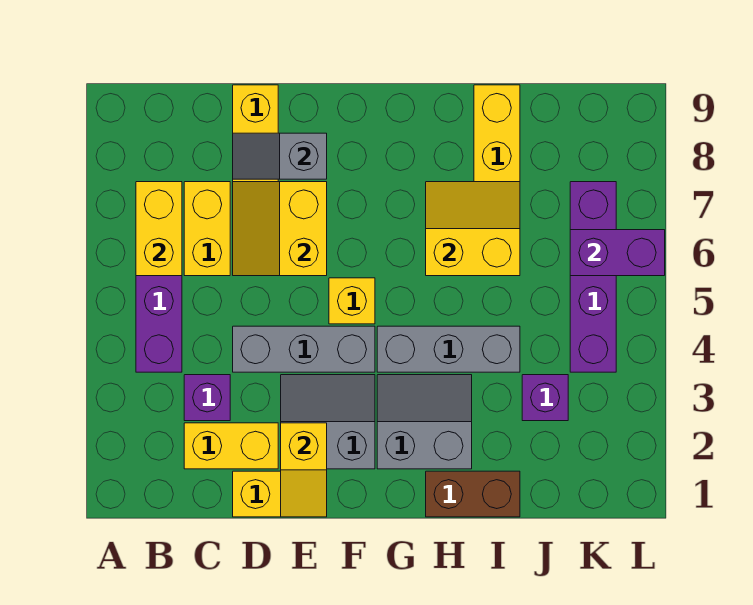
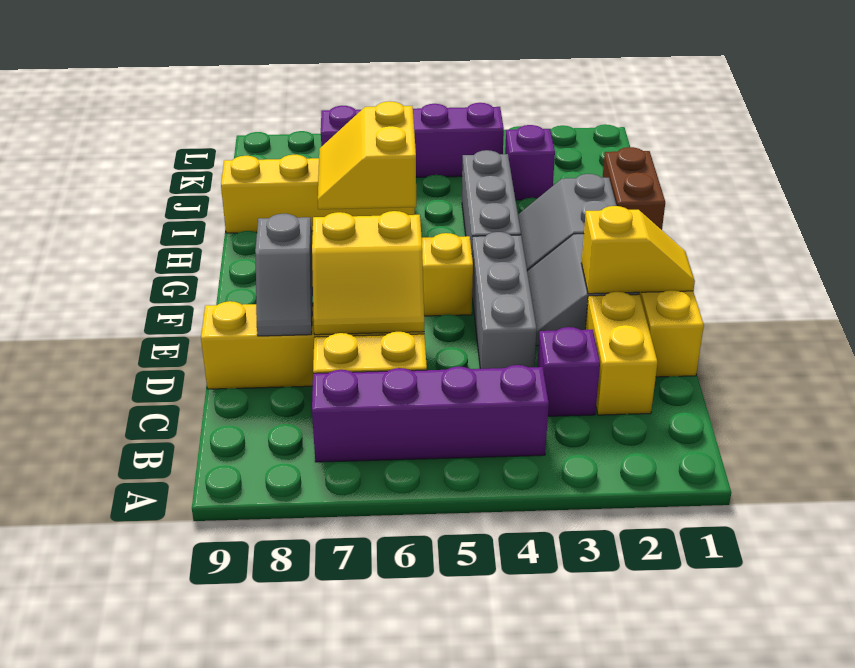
yellow 1x2 brick [136,182,182,276] -> none
purple 1x2 brick [570,230,665,276] -> none

